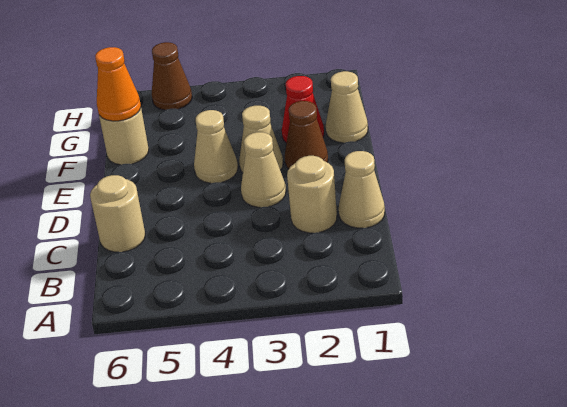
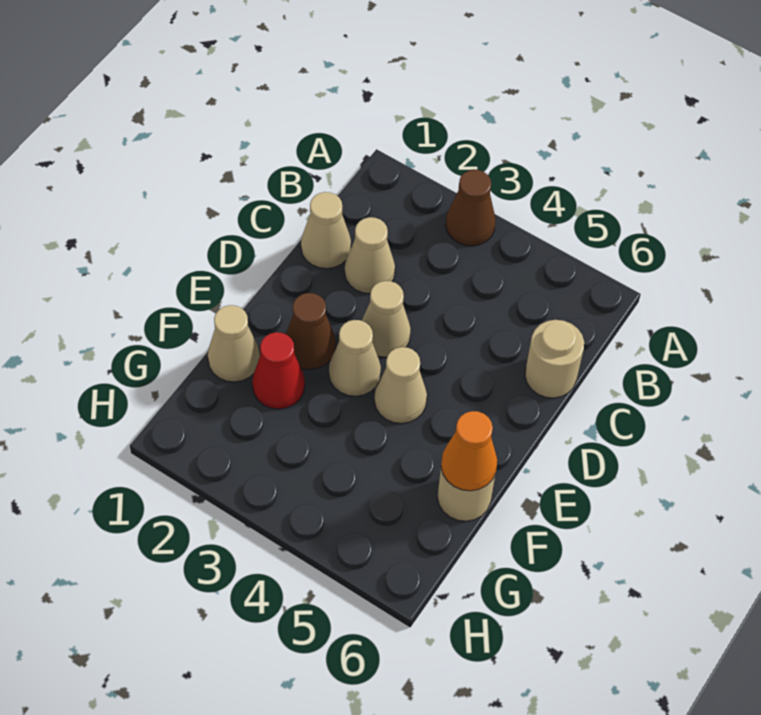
tan 1x1 round brick [287,156,337,233] -> tan 1x1 cone [345,217,395,294]
brown 1x1 cone [152,42,192,110] -> brown 1x1 cone moved to [446,170,496,246]

